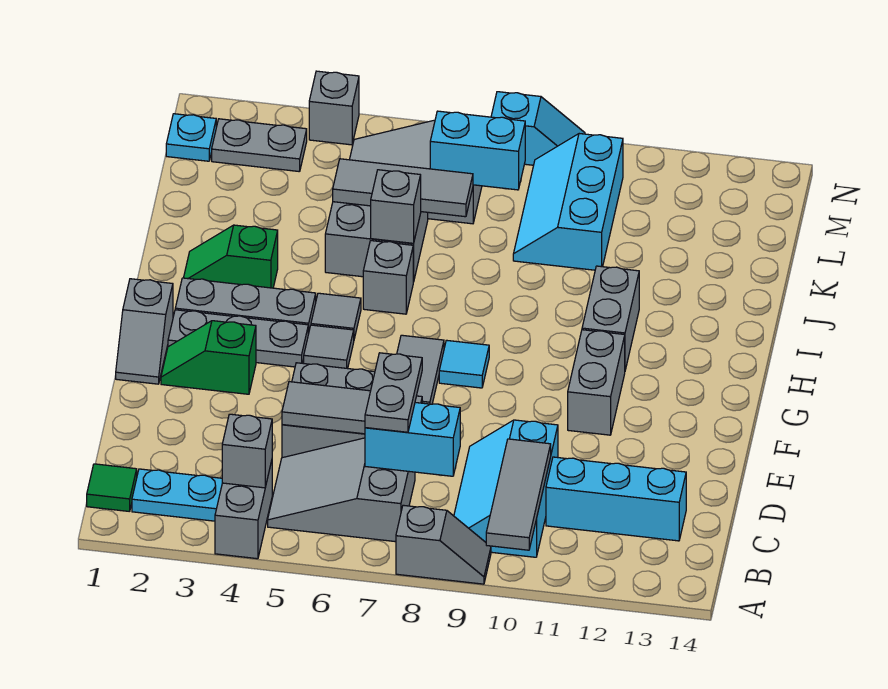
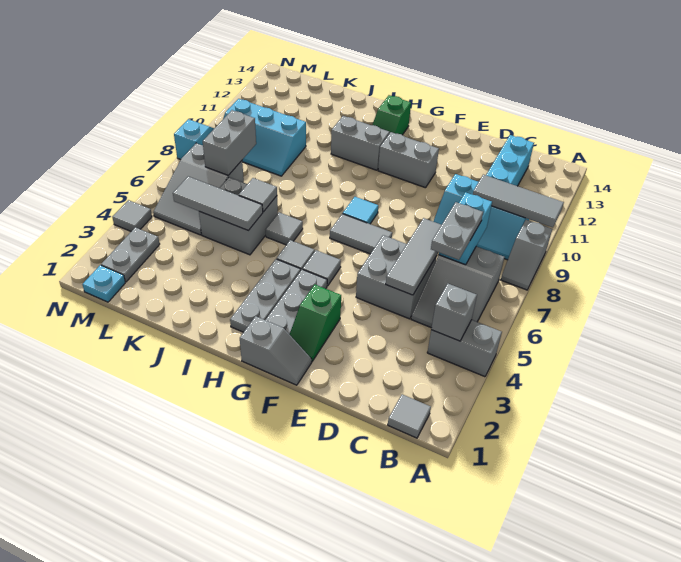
grey 1x2 slope [396,505,491,584] -> grey 1x2 slope turned to [501,220,552,290]
green 1x1 tile [87,464,137,512] -> grey 1x1 tile [388,394,431,438]
cyan 1x2 plate [132,469,222,521] -> none
grey 1x2 plate [365,353,422,432] -> grey 1x2 plate turned to [431,202,483,260]
green 1x2 slope [184,225,278,288] -> green 1x2 slope moved to [373,95,411,135]
grey 1x1 brick [363,241,413,314] -> grey 1x1 tile [266,212,303,245]
grey 1x1 brick [371,170,421,243] -> grey 1x1 tile [239,178,277,212]
grey 1x3 tile [333,159,473,217] -> grey 1x3 tile turned to [173,177,263,230]
cyan 1x2 brick [430,111,525,190] -> grey 1x2 brick [203,110,256,175]
grey 1x1 brick [309,71,359,145] -> grey 1x1 tile [112,200,152,231]

